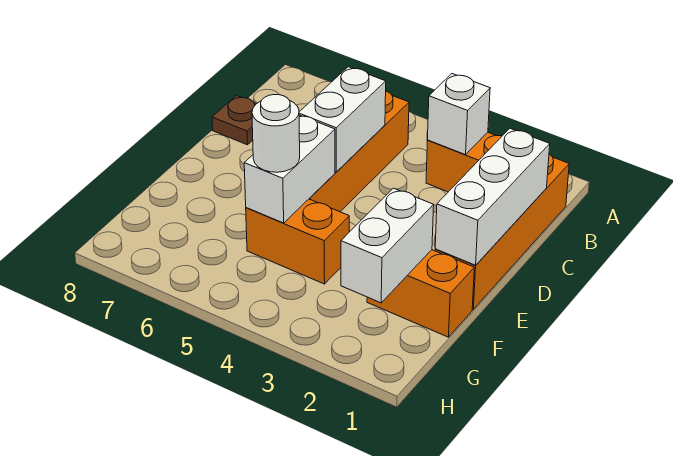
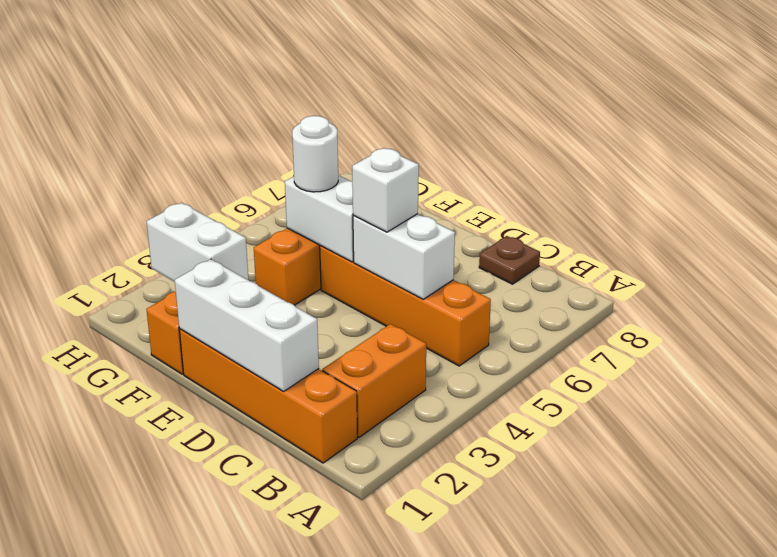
white 1x1 brick [428,74,490,155] -> white 1x1 brick moved to [352,148,419,232]

